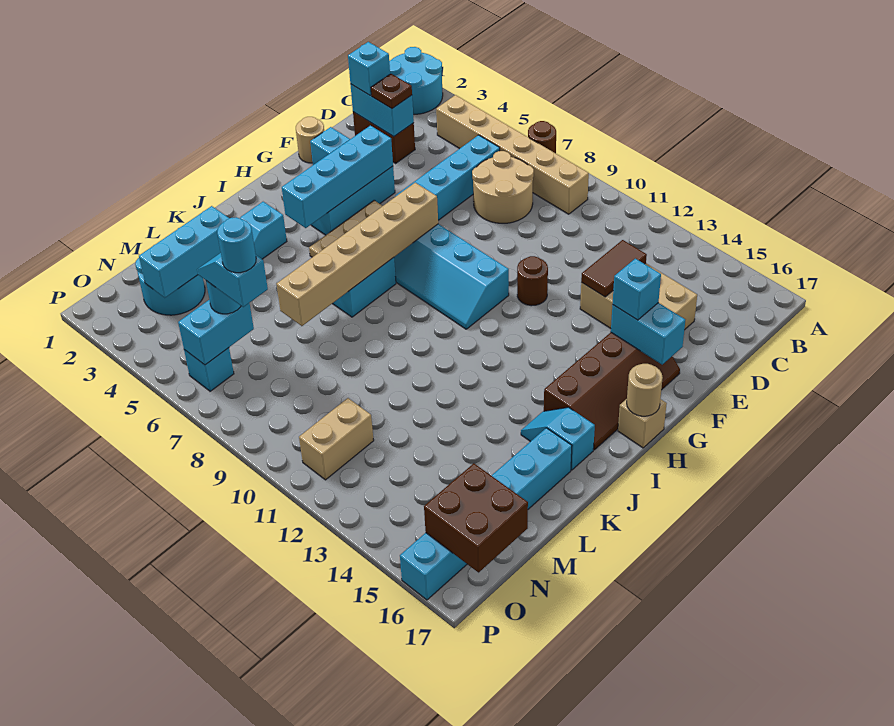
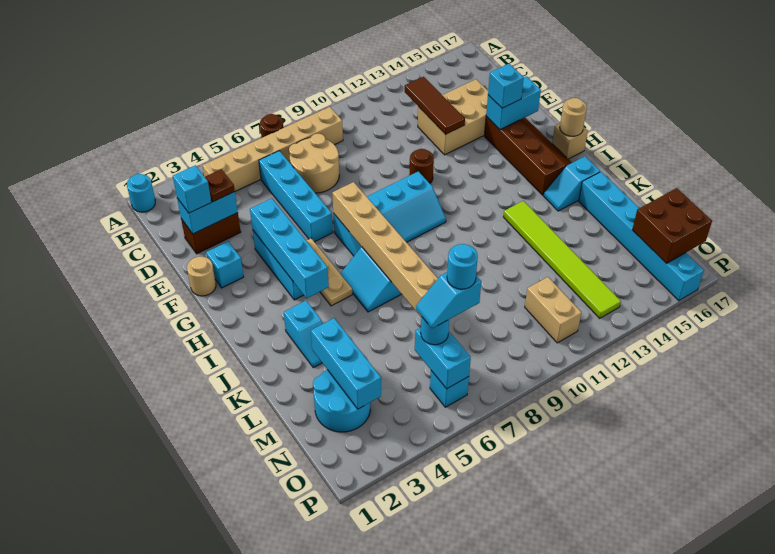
cyan 2x2 round brick [389,47,443,114] -> cyan 1x1 round brick [127,174,155,212]
brown 1x2 tile [581,240,647,297] -> brown 1x3 tile [405,77,465,135]
none -> lime 1x6 tile [503,201,621,318]

